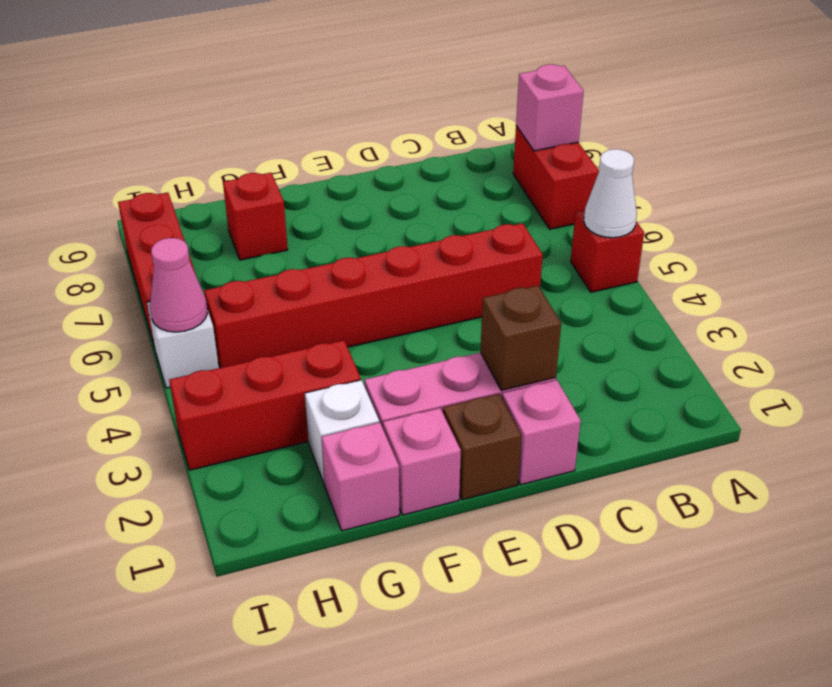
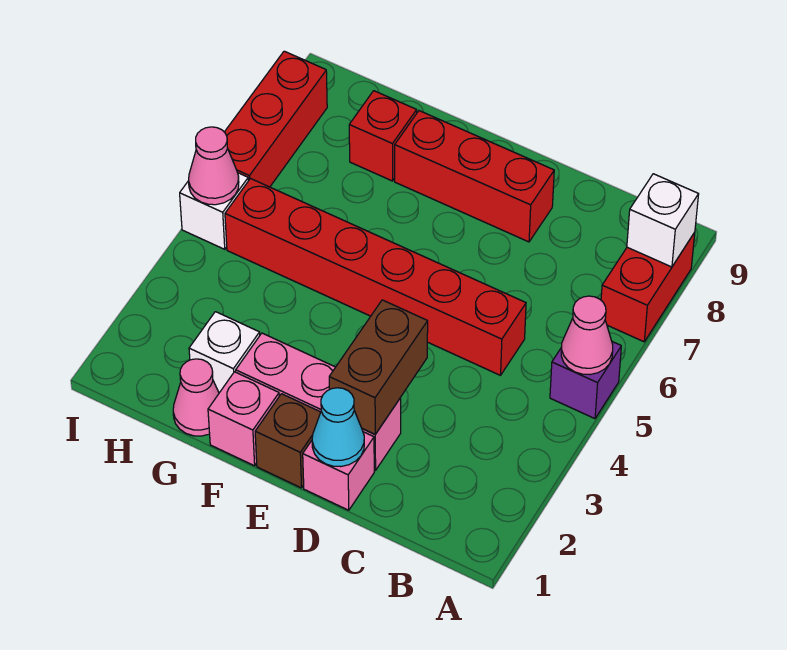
red 1x1 brick [571,210,644,292] -> purple 1x1 brick [550,342,621,419]
white 1x1 cone [584,149,637,238] -> pink 1x1 cone [561,296,613,375]
pink 1x1 brick [516,64,584,151] -> white 1x1 brick [627,174,699,267]
none -> cyan 1x1 cone [312,388,364,467]
brown 1x1 brick [480,286,561,391] -> brown 1x2 brick [329,300,428,434]
pink 1x1 brick [322,423,399,531] -> pink 1x1 cone [173,359,219,436]
red 1x3 brick [169,340,361,470] -> red 1x3 brick moved to [395,111,554,242]

